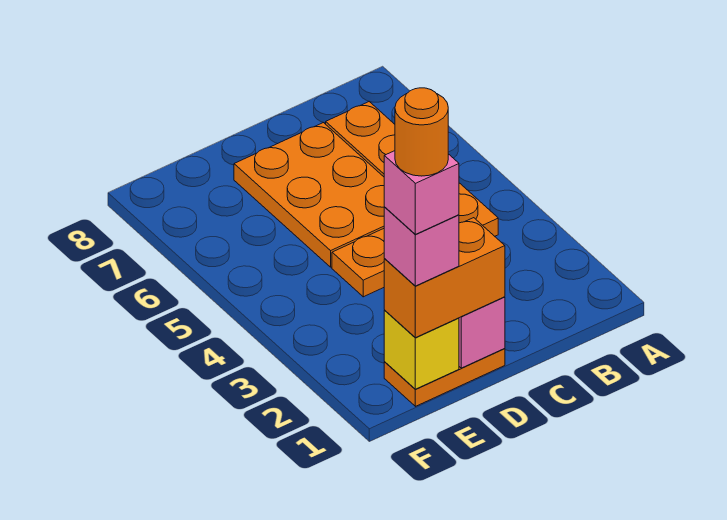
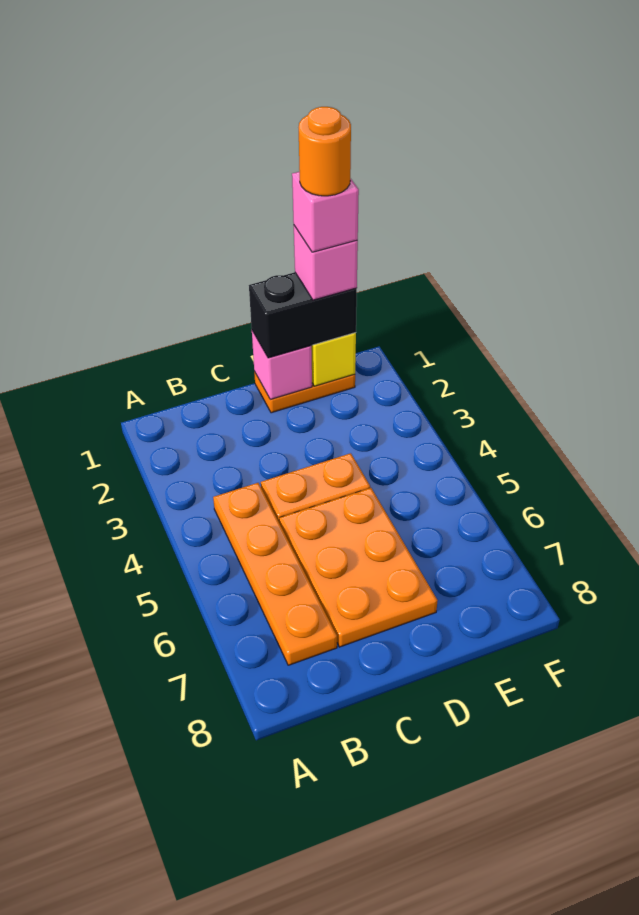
orange 1x2 brick [384,218,505,338] -> black 1x2 brick [249,272,357,358]

